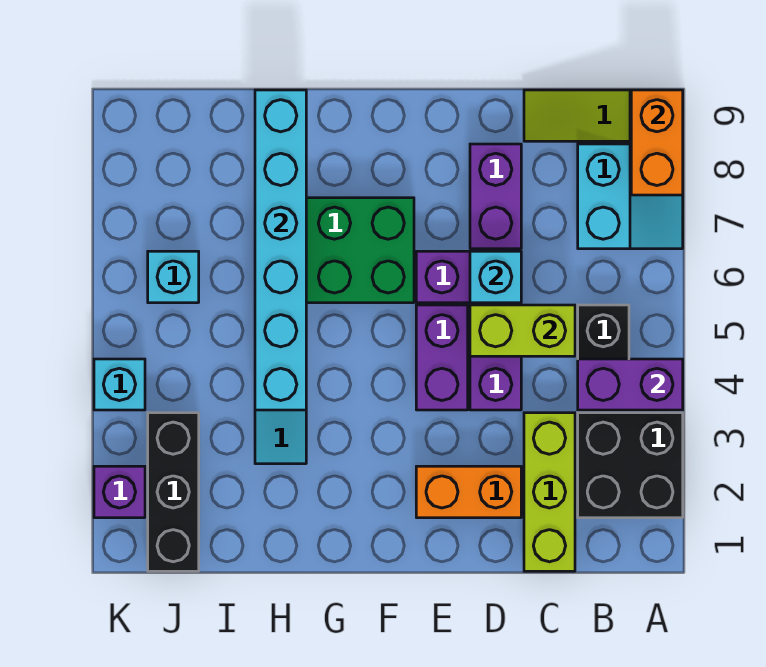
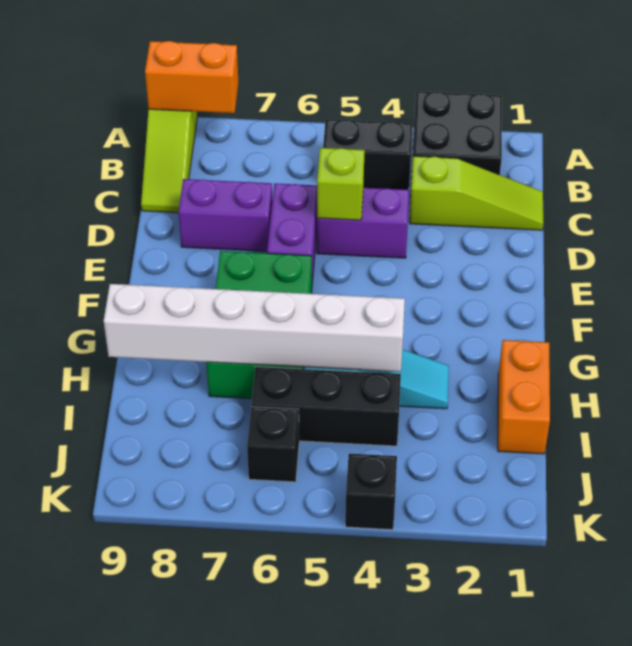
purple 1x2 brick [578,359,683,410] -> none
cyan 2x2 slope [578,144,683,249] -> none
lime 1x3 brick [524,413,575,571] -> lime 1x3 slope [410,156,543,230]
lime 1x2 brick [470,305,575,356] -> lime 1x1 brick [317,148,365,220]
orange 1x2 brick [416,466,521,518] -> orange 1x2 brick moved to [498,340,550,454]
cyan 1x1 brick [470,251,521,303] -> none
purple 1x2 brick [416,305,468,410] -> none
cyan 1x6 brick [255,90,306,410] -> white 1x6 brick [104,284,405,372]
black 1x3 brick [148,413,199,571] -> black 1x3 brick moved to [251,367,401,446]
cyan 1x1 brick [148,251,199,303] -> black 1x1 brick [247,407,299,482]
purple 1x1 brick [94,466,145,518] -> none
cyan 1x1 brick [94,359,145,410] -> black 1x1 brick [345,454,397,530]

